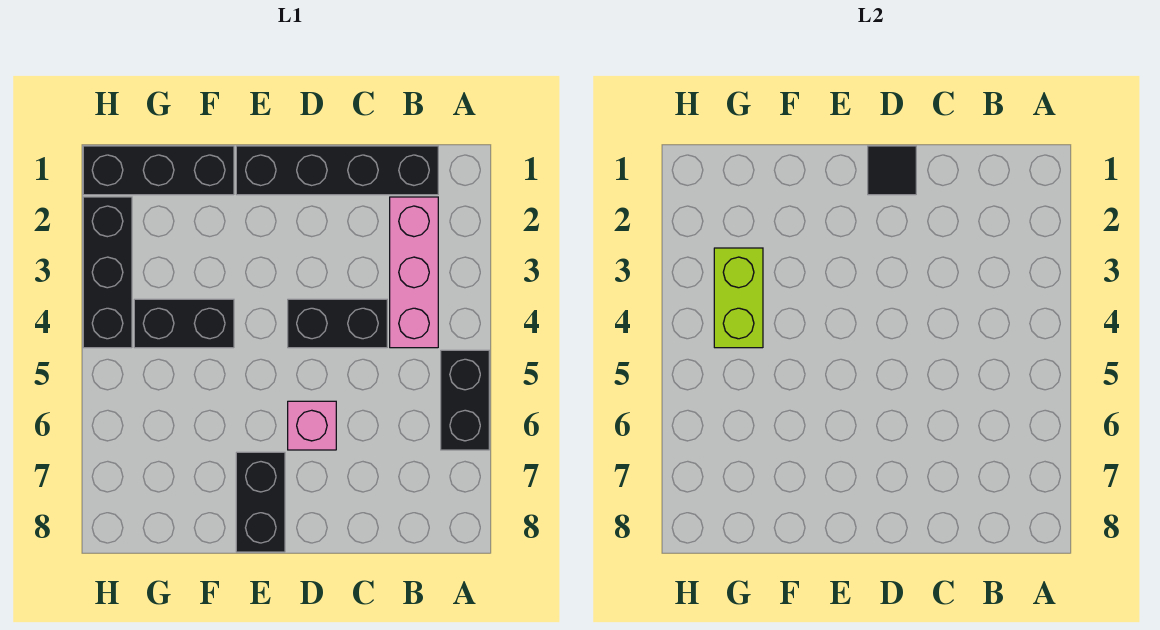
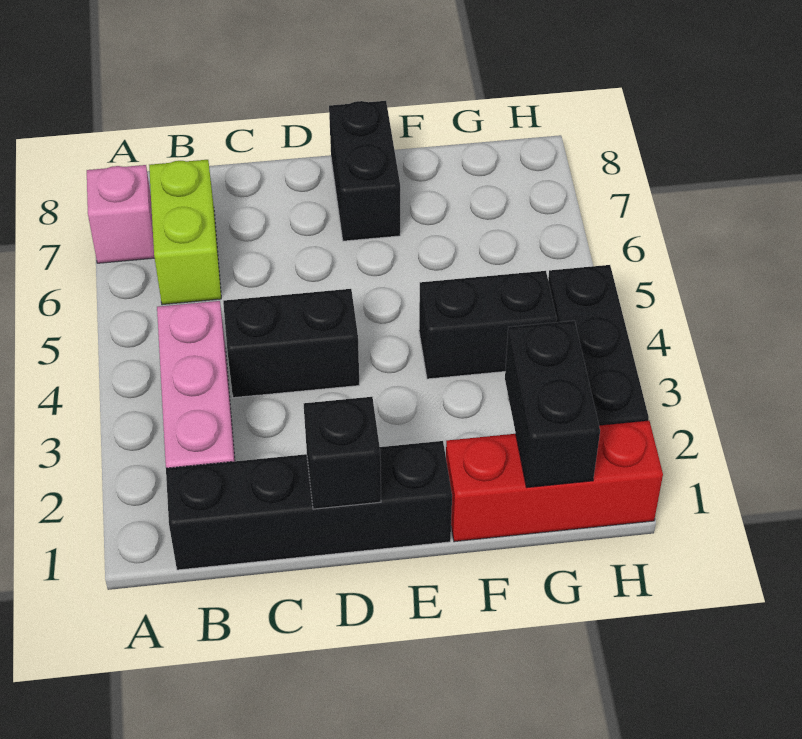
black 1x2 brick [441,350,489,450] -> black 1x2 brick moved to [505,321,600,487]
black 1x1 tile [868,146,916,195] -> black 1x1 brick [304,397,381,509]
pink 1x1 brick [288,401,336,450] -> pink 1x1 brick moved to [87,165,154,263]
black 1x3 brick [83,146,234,195] -> red 1x3 brick [446,420,663,542]
lime 1x2 brick [714,248,763,348] -> lime 1x2 brick moved to [149,160,221,305]

